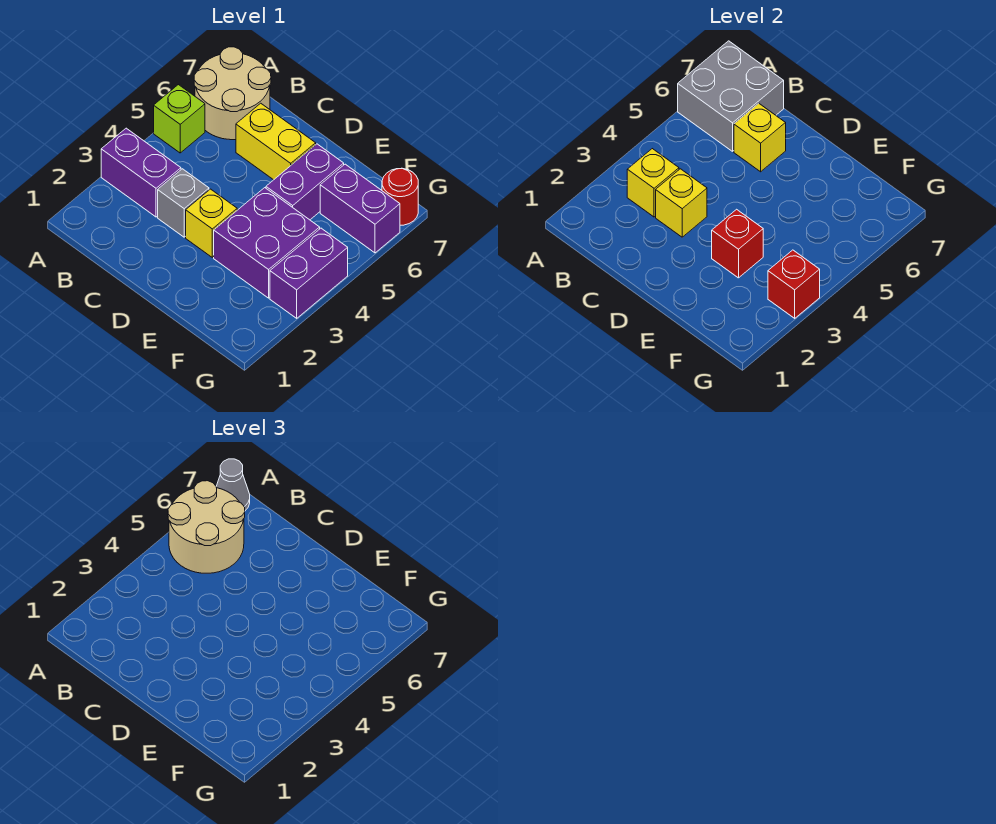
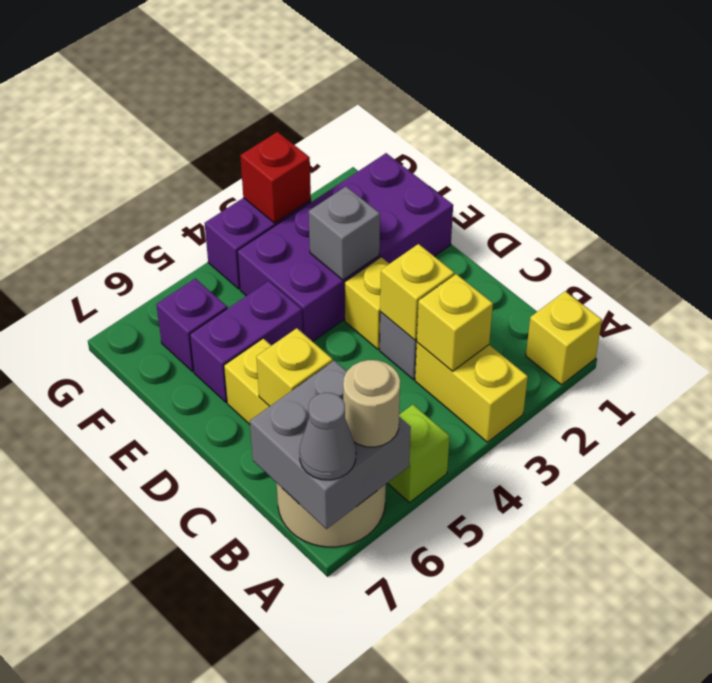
none -> yellow 1x1 brick [526,291,602,385]
purple 1x2 brick [101,128,181,217] -> yellow 1x2 brick [415,342,528,442]
tan 2x2 round brick [168,481,245,573] -> tan 1x1 round brick [343,360,400,447]
purple 2x2 brick [214,188,320,298] -> purple 2x4 brick [237,153,453,342]
red 1x1 brick [712,209,763,278] -> grey 1x1 brick [309,187,380,280]
purple 1x2 brick [320,164,400,253] -> purple 1x1 brick [156,279,227,372]
red 1x1 round brick [382,168,418,225] -> none

